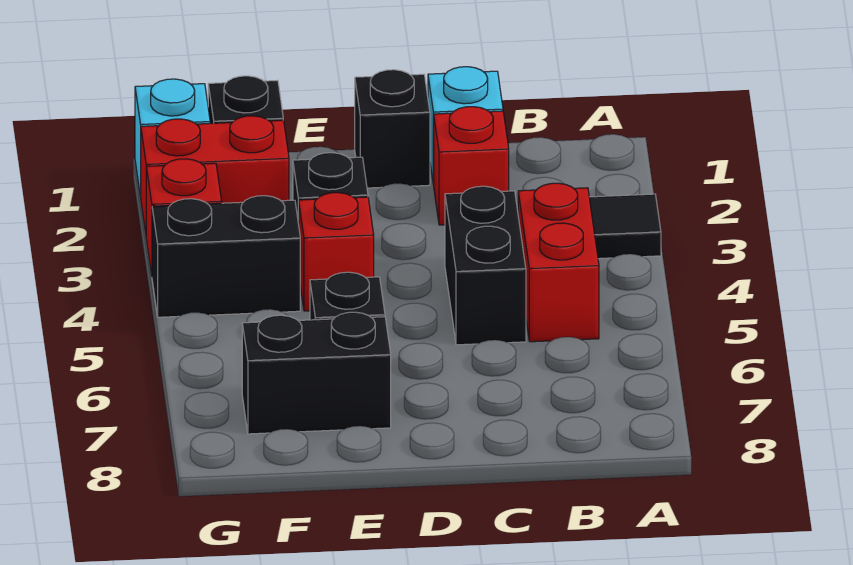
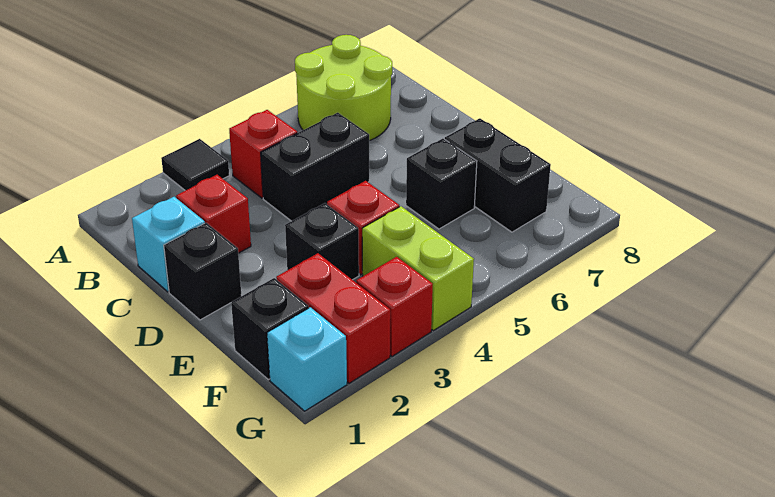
none -> lime 2x2 round brick [295,35,392,141]
red 1x2 brick [518,183,599,342] -> red 1x1 brick [229,110,297,198]
black 1x2 brick [152,196,300,317] -> lime 1x2 brick [362,206,474,330]

